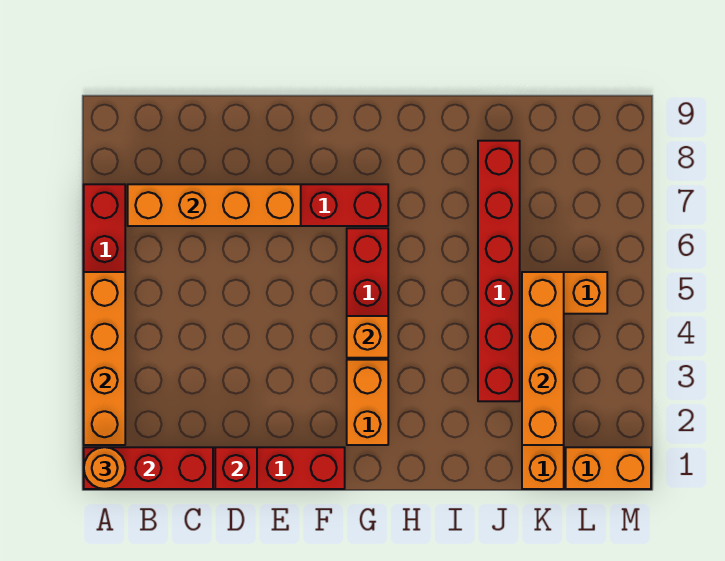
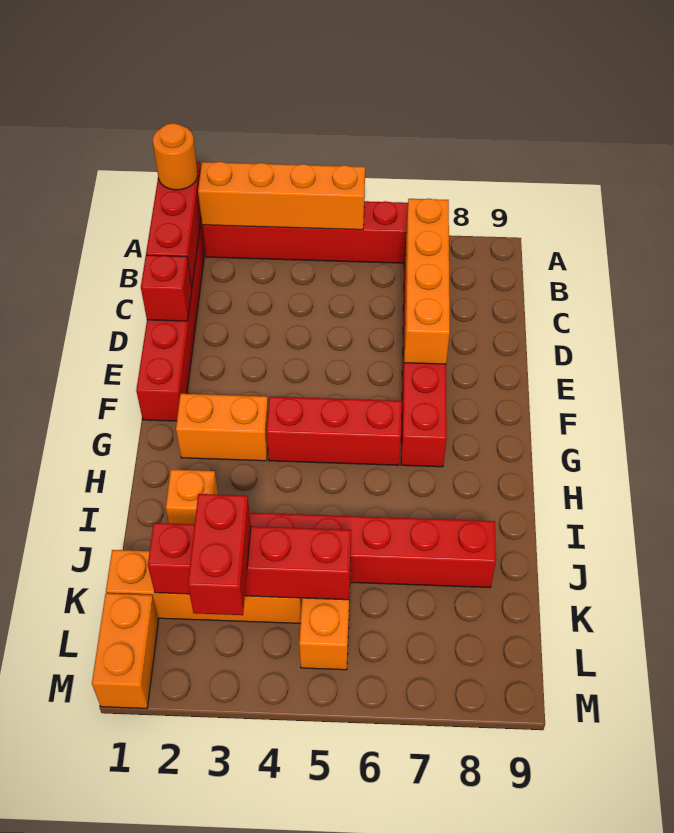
orange 1x1 brick [347,316,388,358] -> orange 1x1 brick moved to [166,470,218,524]
orange 1x4 brick [522,272,564,445] -> red 1x4 brick [148,523,351,600]
none -> red 1x2 brick [188,494,251,615]

